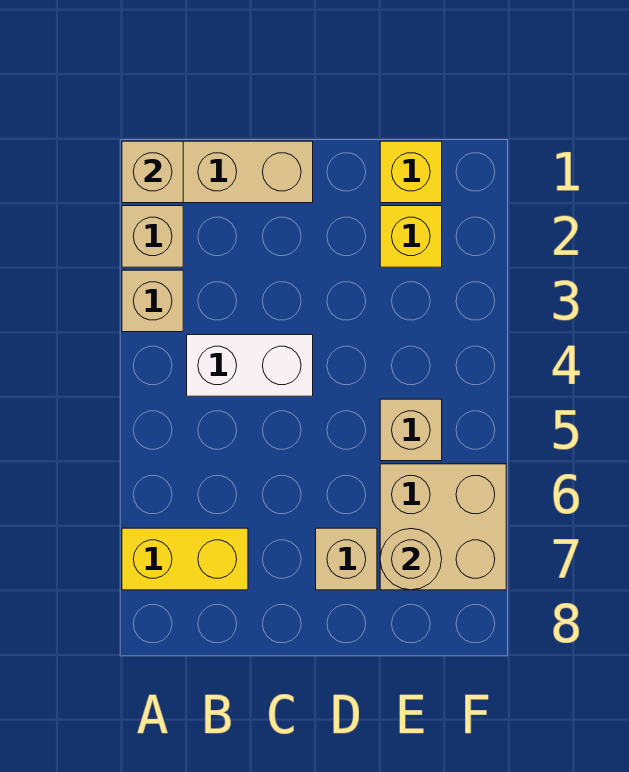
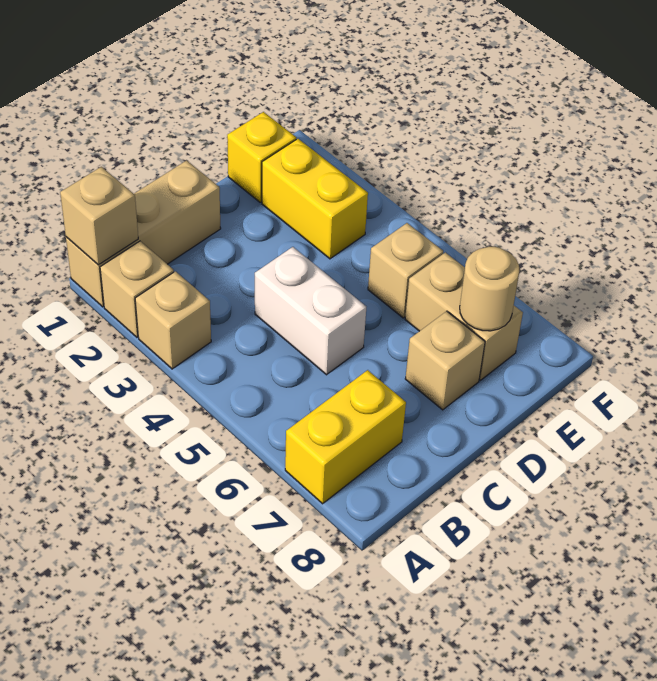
white 1x2 brick [187,335,313,396] -> white 1x2 brick turned to [255,247,366,375]
yellow 1x1 brick [380,206,442,267] -> yellow 1x2 brick [262,139,368,259]
tan 2x2 brick [380,464,506,590] -> tan 1x2 brick [405,252,523,380]

